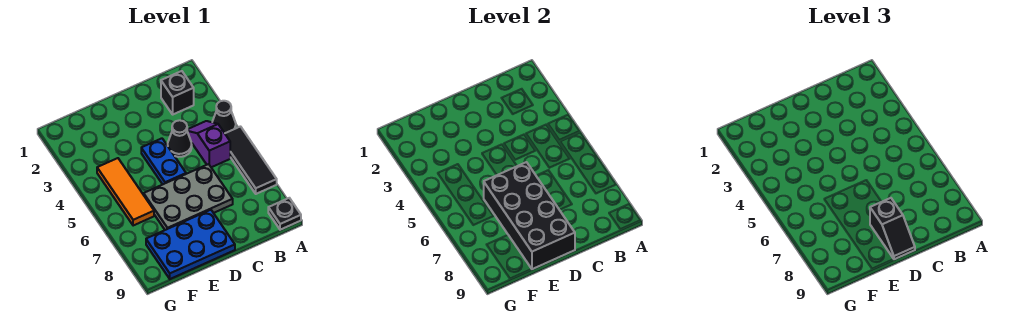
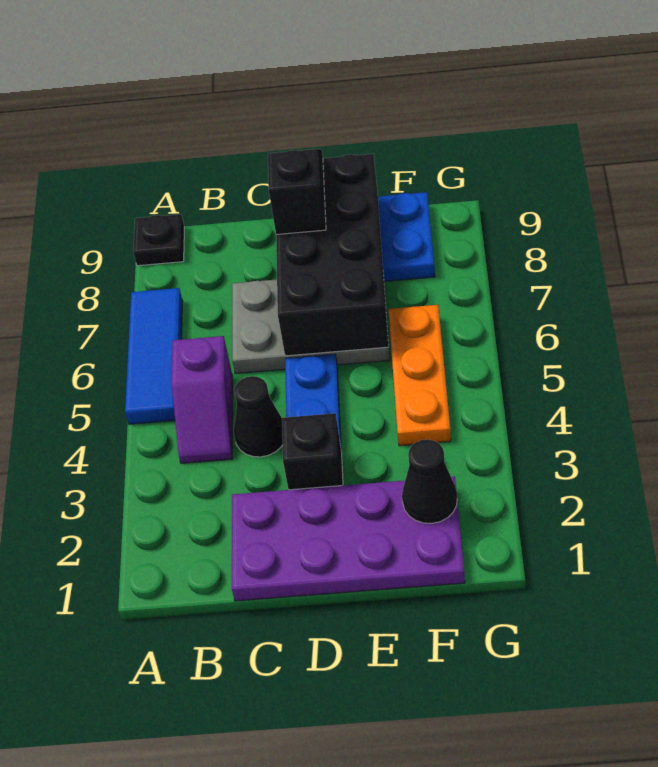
black 1x1 cone [212,101,236,133] -> black 1x1 cone moved to [402,439,457,523]
black 1x3 tile [225,127,277,194] -> blue 1x3 tile [125,288,183,424]
black 1x1 brick [161,71,194,114] -> black 1x1 brick moved to [282,413,343,490]
none -> purple 2x4 plate [232,477,465,601]
orange 1x3 tile [97,158,154,226] -> orange 1x3 plate [388,305,451,446]

